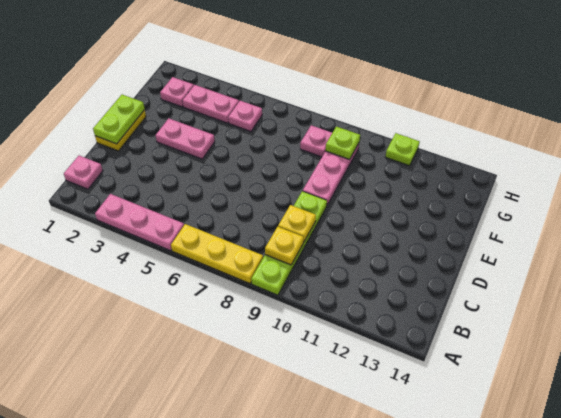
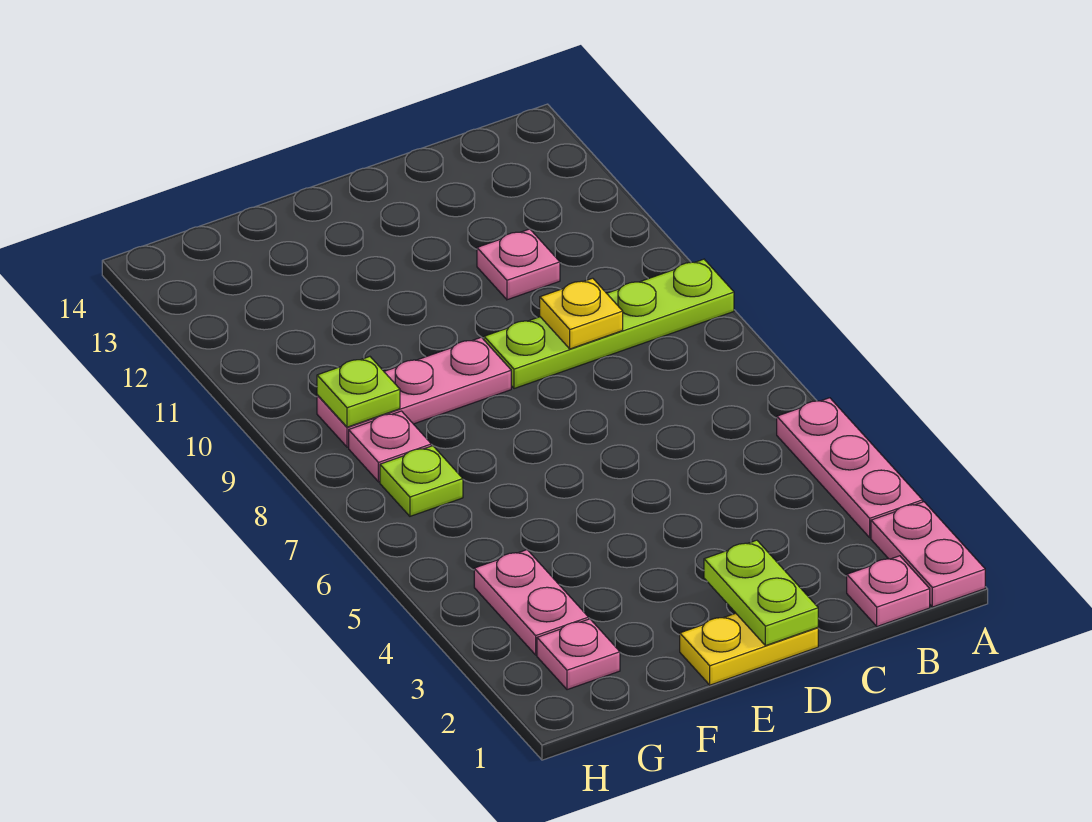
yellow 1x3 plate [171,224,263,284] -> none
yellow 1x1 plate [265,227,304,265] -> none
lime 1x2 plate [93,95,145,144] -> lime 1x2 plate turned to [704,540,818,646]
pink 1x2 plate [156,118,215,159] -> pink 1x2 plate moved to [871,502,985,607]
pink 1x1 plate [228,101,262,132] -> pink 1x1 plate moved to [477,229,560,300]
lime 1x1 plate [385,133,420,166] -> lime 1x1 plate moved to [380,446,463,516]

